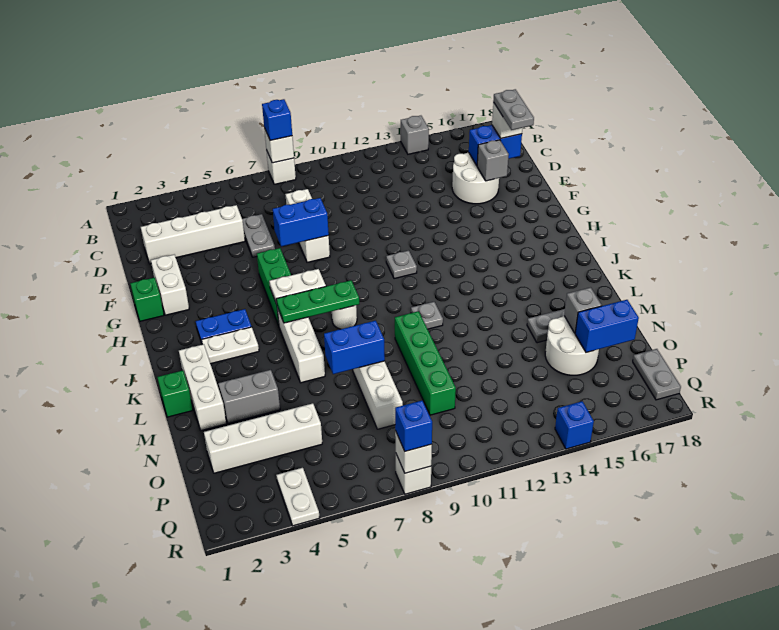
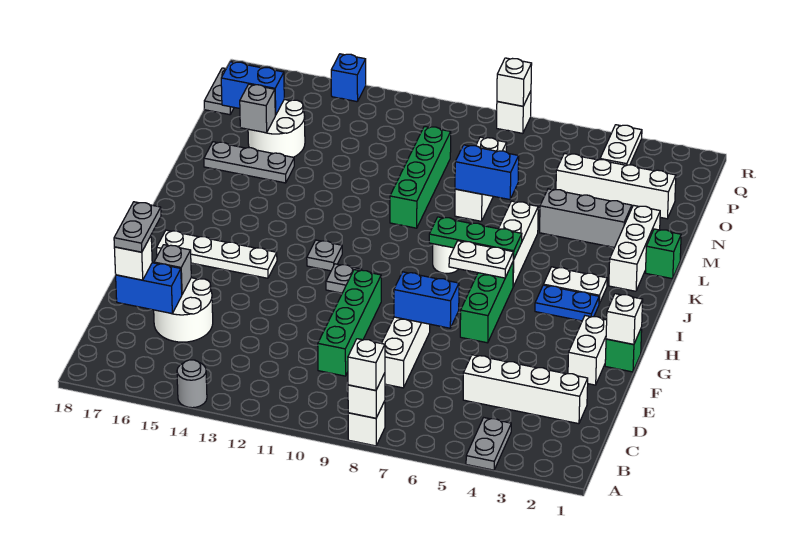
blue 1x1 brick [262,99,292,141] -> white 1x1 brick [348,339,385,390]
grey 1x1 brick [401,116,429,154] -> grey 1x1 round brick [177,360,207,408]
grey 1x2 plate [242,214,275,257] -> grey 1x2 plate moved to [466,418,511,470]
none -> green 1x4 brick [318,270,381,376]
none -> white 1x1 brick [606,294,643,344]
none -> white 1x4 plate [157,230,277,278]
grey 1x1 plate [411,302,443,329] -> grey 1x1 plate moved to [307,240,342,271]
grey 1x2 brick [218,370,280,423] -> grey 1x3 brick [540,189,632,247]
blue 1x1 brick [395,401,432,451] -> none

